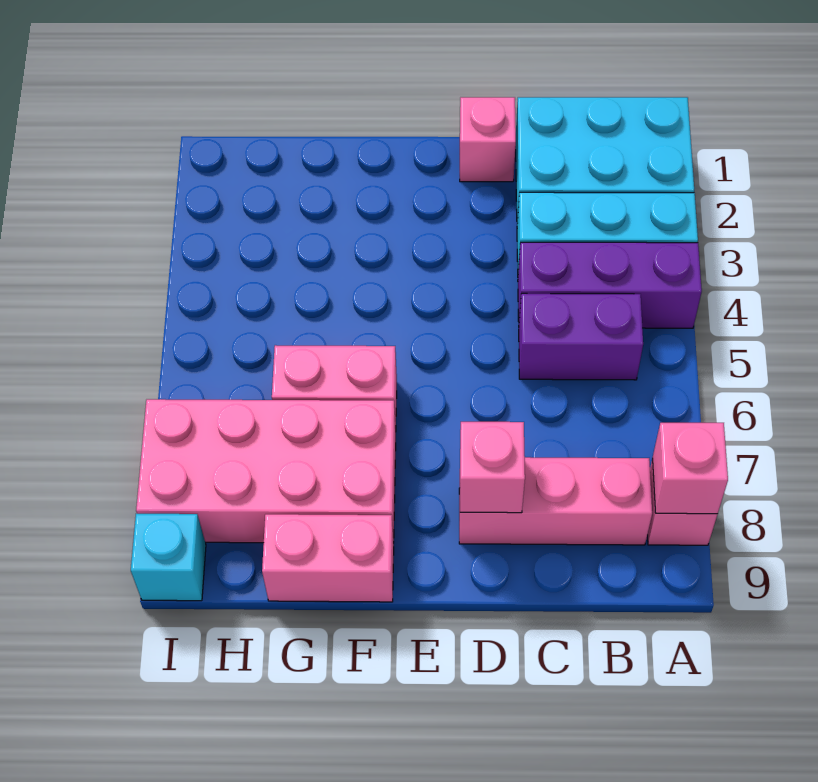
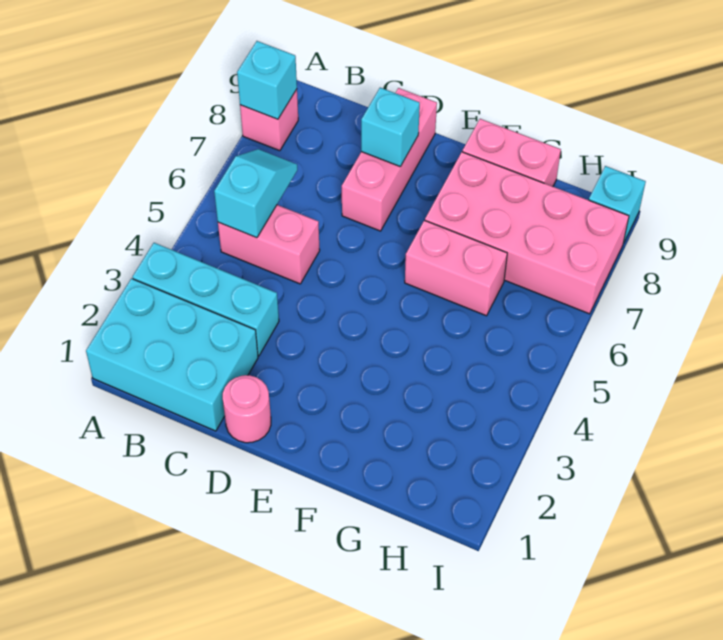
purple 1x3 brick [518,242,702,328] -> none
pink 1x1 brick [653,423,728,514] -> cyan 1x1 brick [237,41,297,119]
purple 1x2 brick [519,293,643,380] -> pink 1x2 brick [218,205,320,284]
none -> cyan 1x2 slope [214,149,297,238]
pink 1x3 brick [459,457,652,545] -> pink 1x3 brick turned to [342,88,437,231]
pink 1x1 brick [460,97,516,182] -> pink 1x1 round brick [223,375,271,443]
pink 1x1 brick [460,422,525,513] -> cyan 1x1 brick [361,88,420,166]

